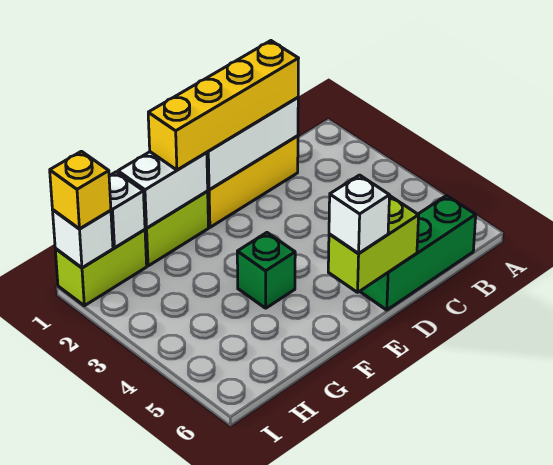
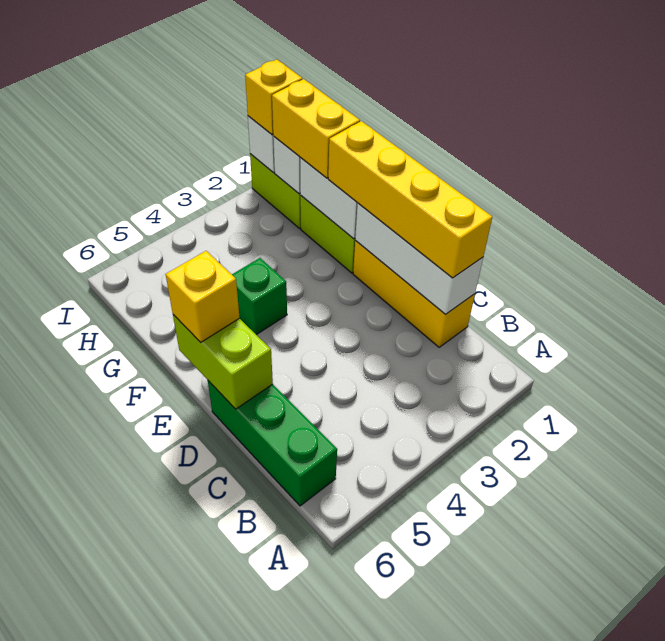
white 1x1 brick [329,175,390,254] -> yellow 1x1 brick [166,251,240,342]
none -> yellow 1x2 brick [272,79,360,178]

